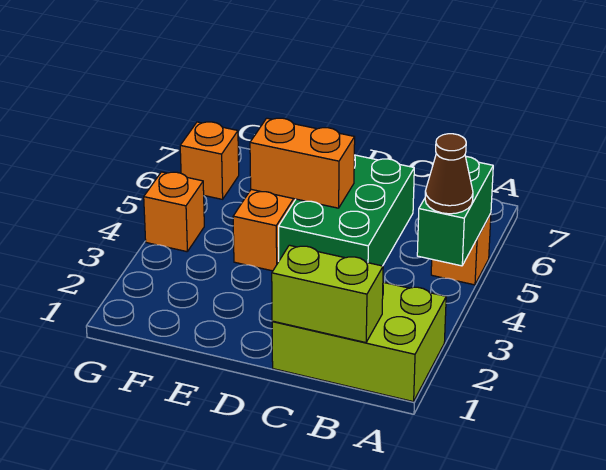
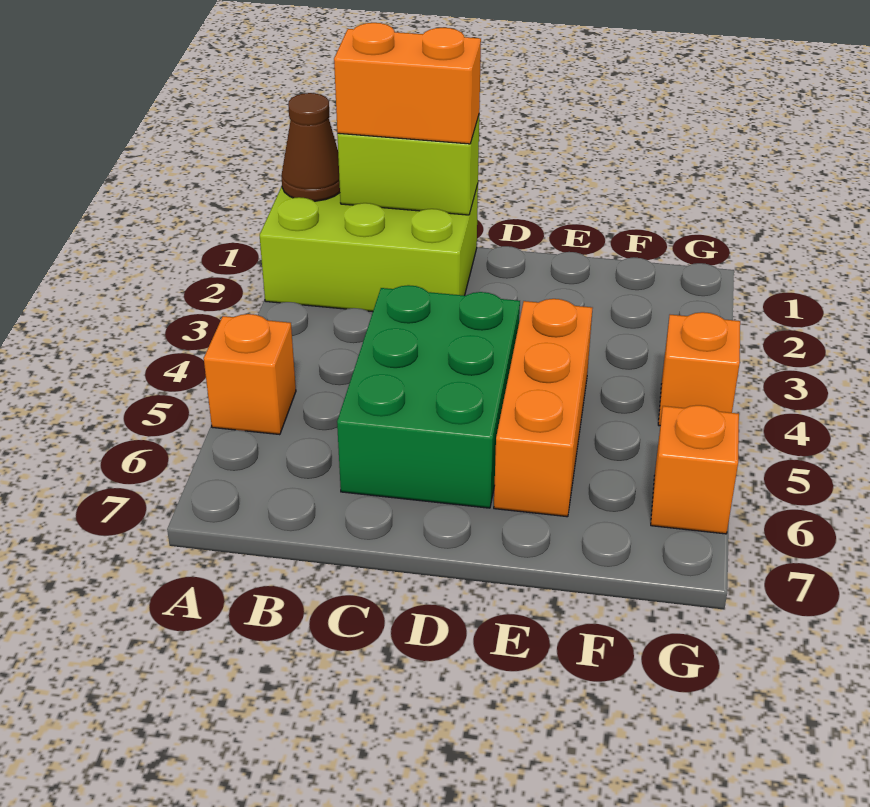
green 1x2 brick [417,156,493,266] -> none
brown 1x1 cone [425,134,473,214] -> brown 1x1 cone moved to [281,93,340,201]
orange 1x2 brick [250,118,355,208] -> orange 1x2 brick moved to [334,23,481,144]

